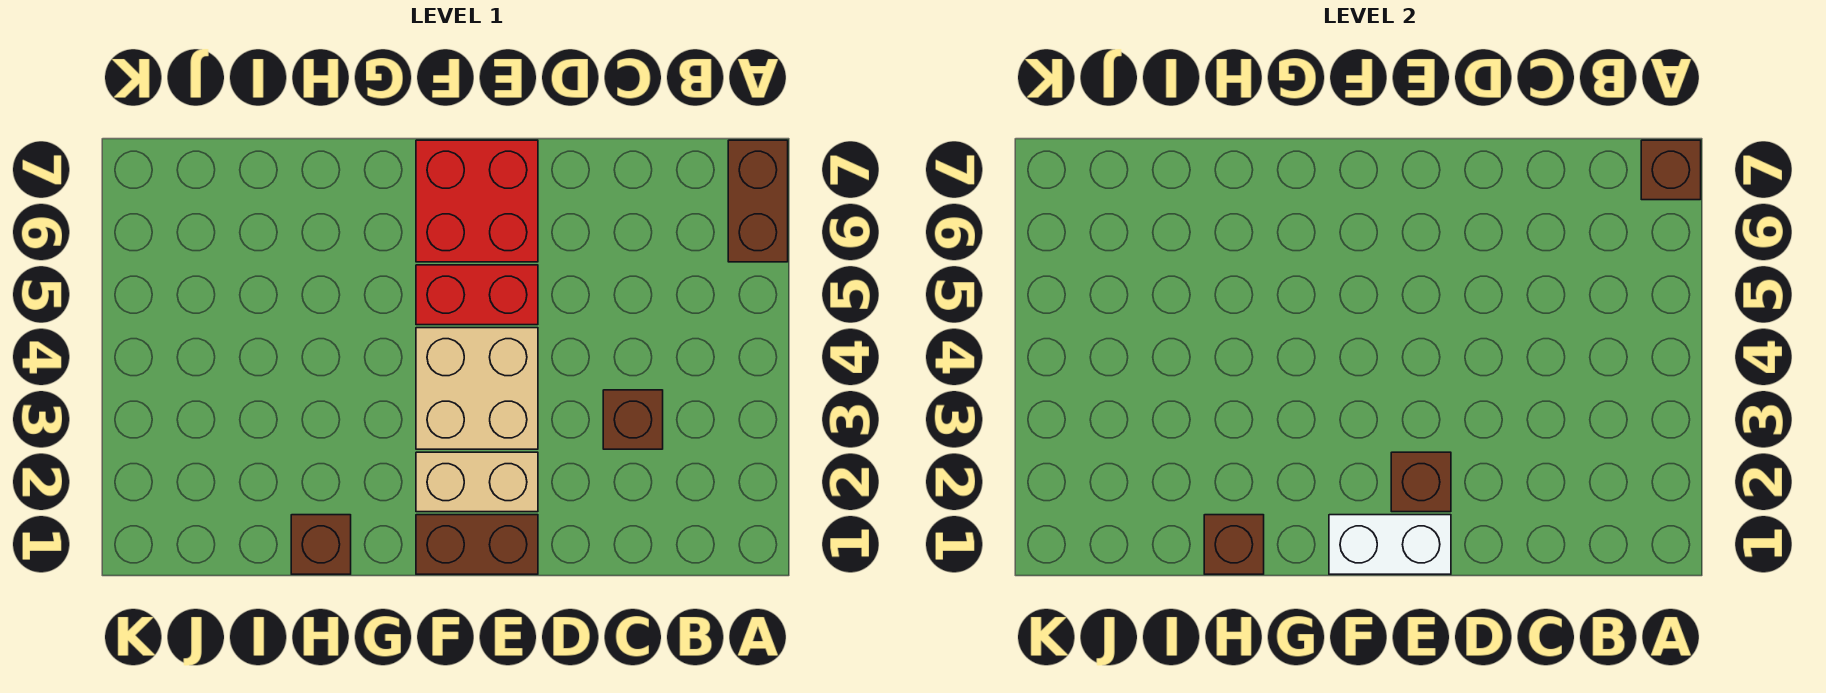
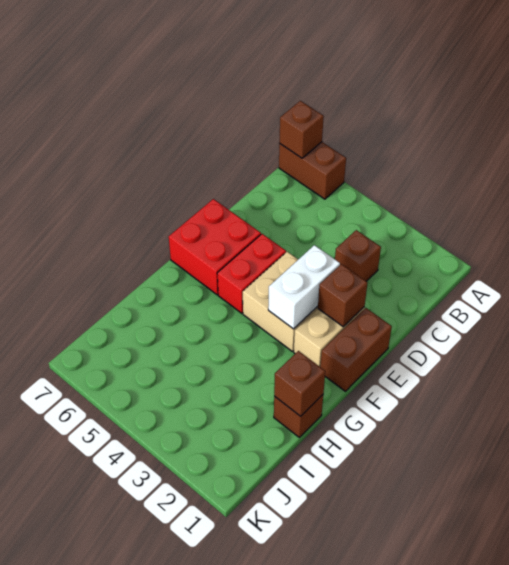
white 1x2 brick [1329,515,1451,574] -> white 1x2 brick moved to [268,245,340,329]

